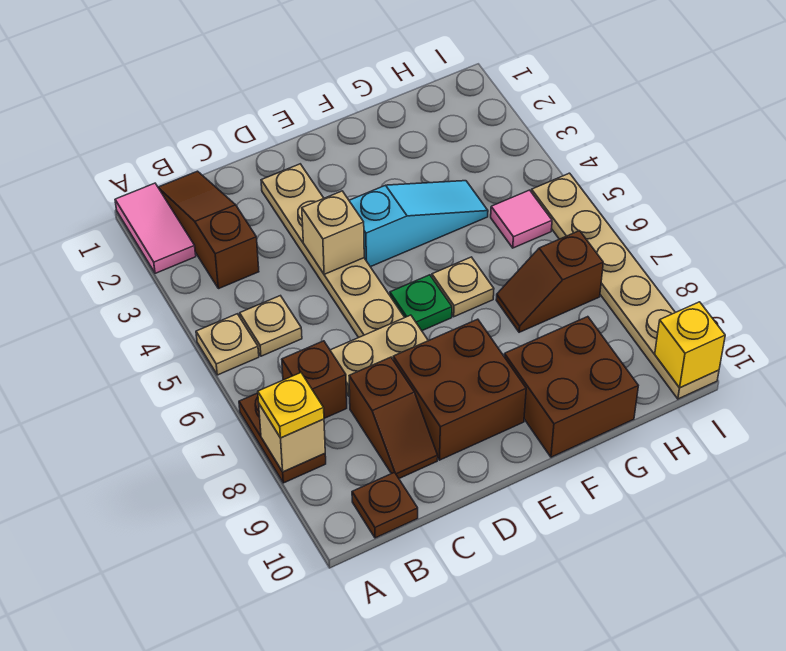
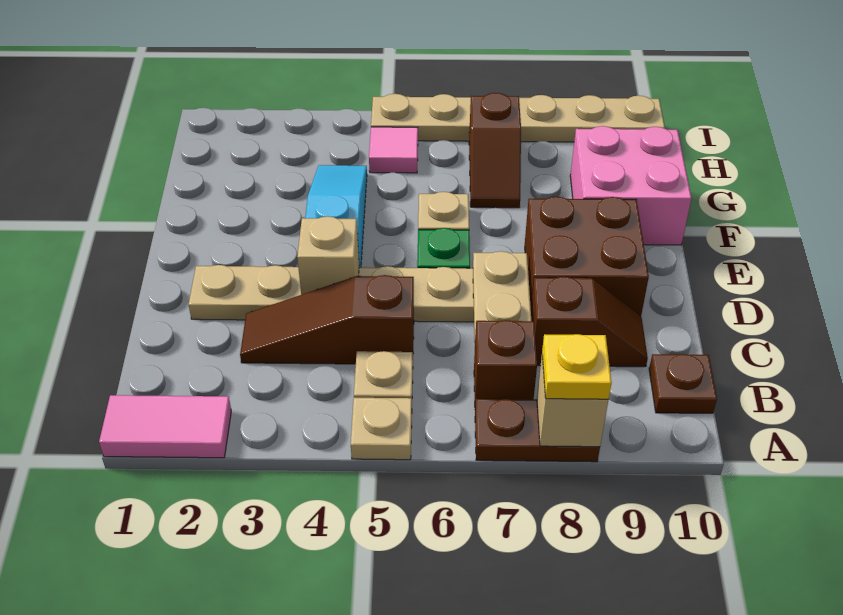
brown 1x3 slope [158,171,259,289] -> brown 1x3 slope moved to [240,275,414,364]
brown 2x2 brick [504,317,638,457] -> pink 2x2 brick [570,126,692,245]
yellow 1x1 brick [655,302,725,388] -> none

